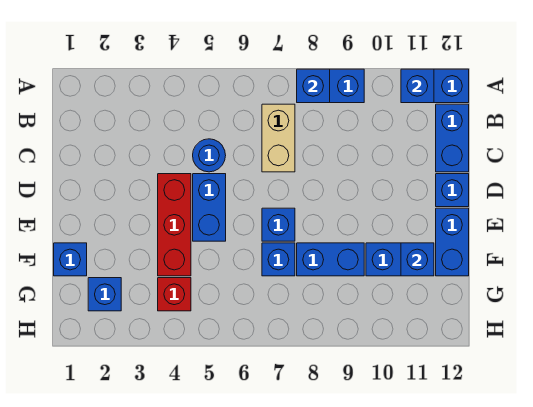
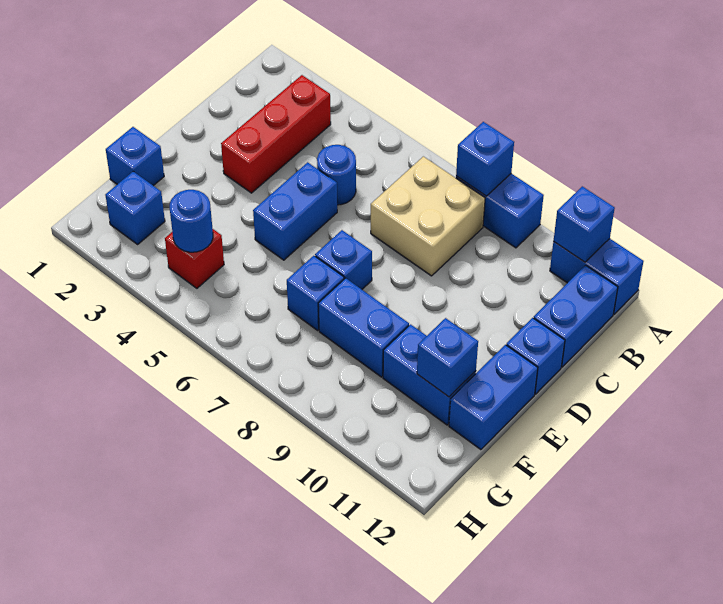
tan 1x2 brick [262,104,295,172] -> tan 2x2 brick [371,156,485,276]
red 1x3 brick [158,174,191,276] -> red 1x3 brick moved to [221,75,331,193]
none -> blue 1x1 round brick [170,190,213,252]

